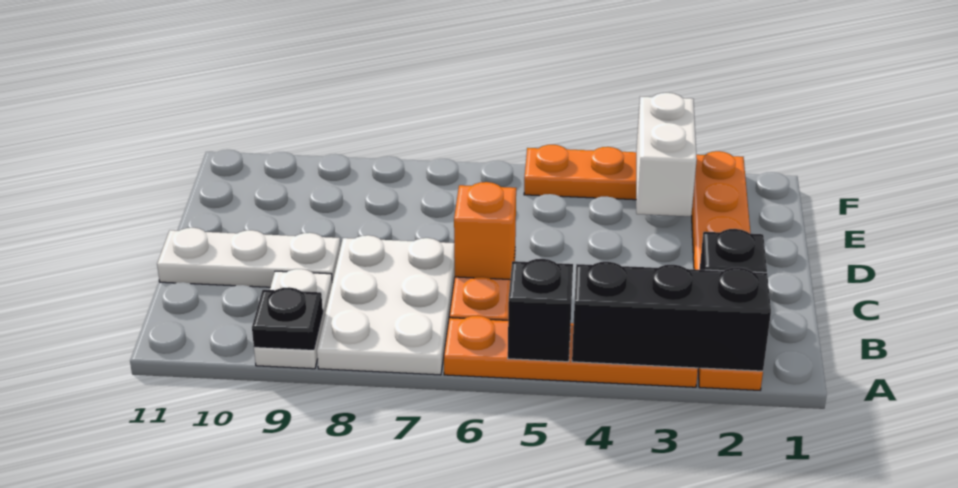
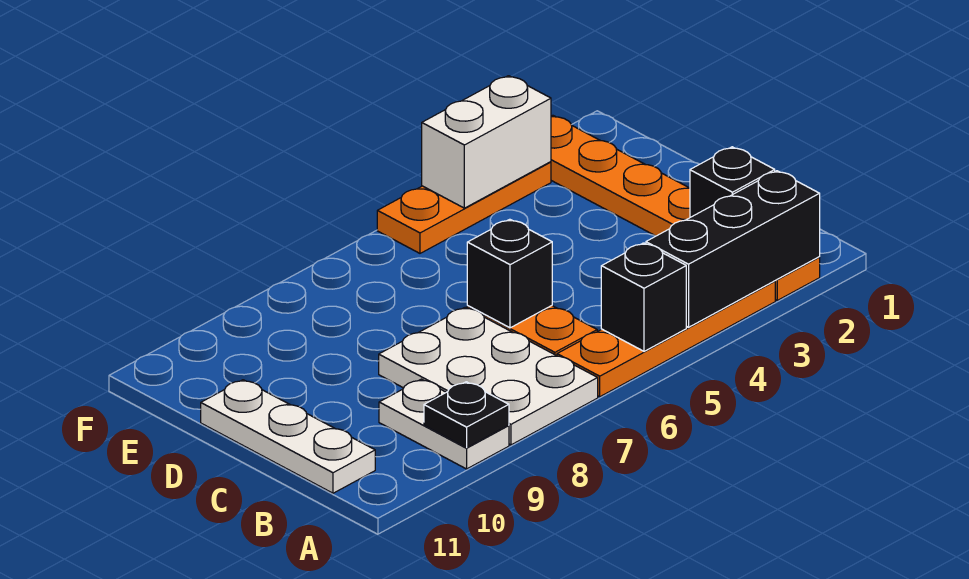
orange 1x1 brick [454,182,516,279] -> black 1x1 brick [467,219,552,328]
white 1x3 plate [157,228,341,287] -> white 1x3 plate turned to [201,380,375,493]
white 1x2 brick [636,93,697,216] -> white 1x2 brick turned to [422,76,551,208]

